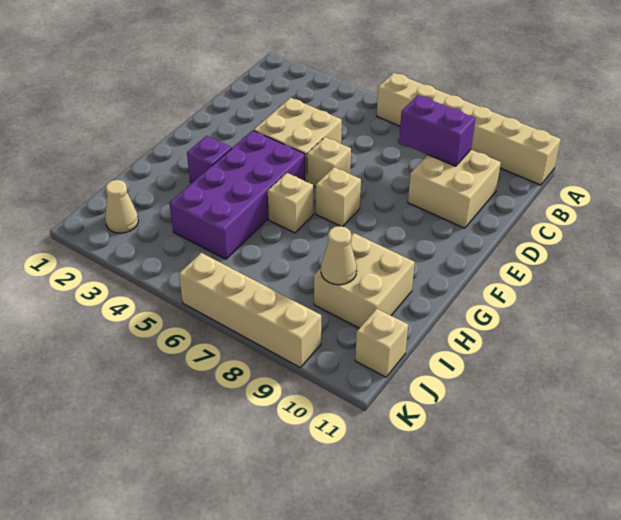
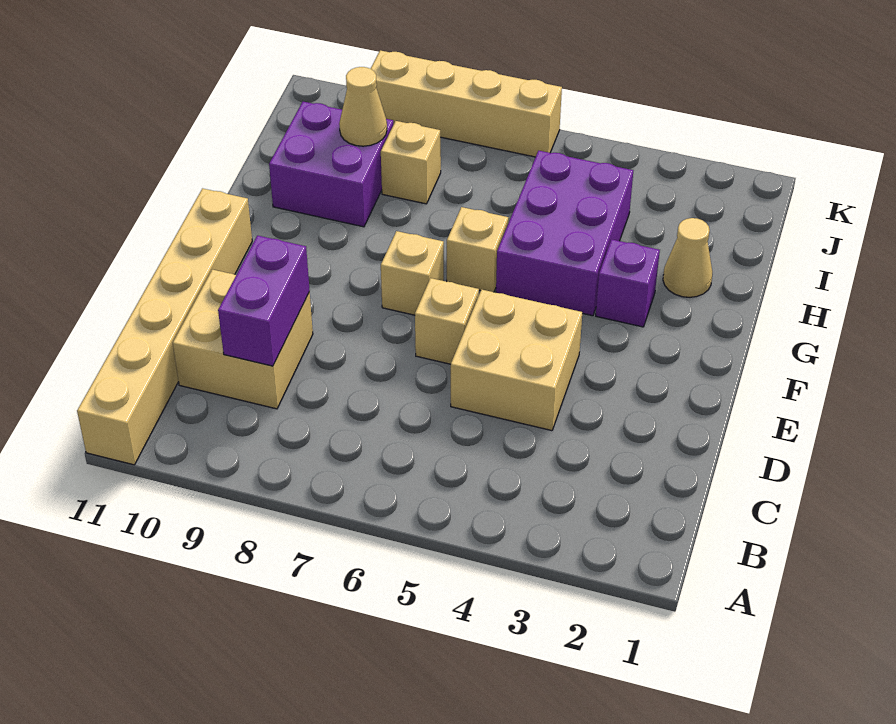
tan 1x6 brick [377,73,561,185] -> tan 1x6 brick turned to [77,189,252,465]
purple 1x2 brick [399,95,476,166] -> purple 1x2 brick turned to [218,235,310,366]
purple 2x4 brick [170,130,305,259] -> purple 2x3 brick [496,151,633,316]
tan 2x2 brick [314,233,415,328] -> purple 2x2 brick [269,102,393,227]
tan 1x1 cone [105,180,138,233] -> tan 1x1 cone moved to [663,218,712,297]
tan 1x1 brick [355,309,408,377] -> tan 1x1 brick moved to [381,121,441,204]

